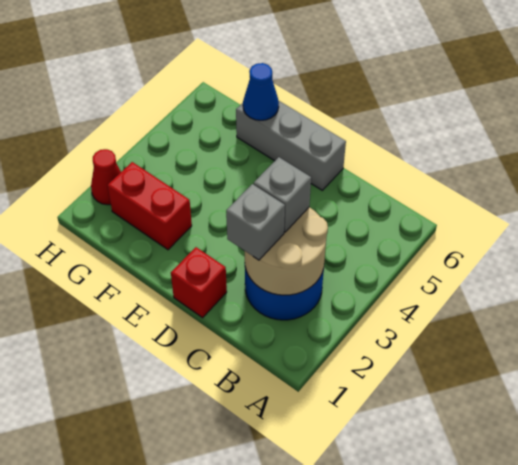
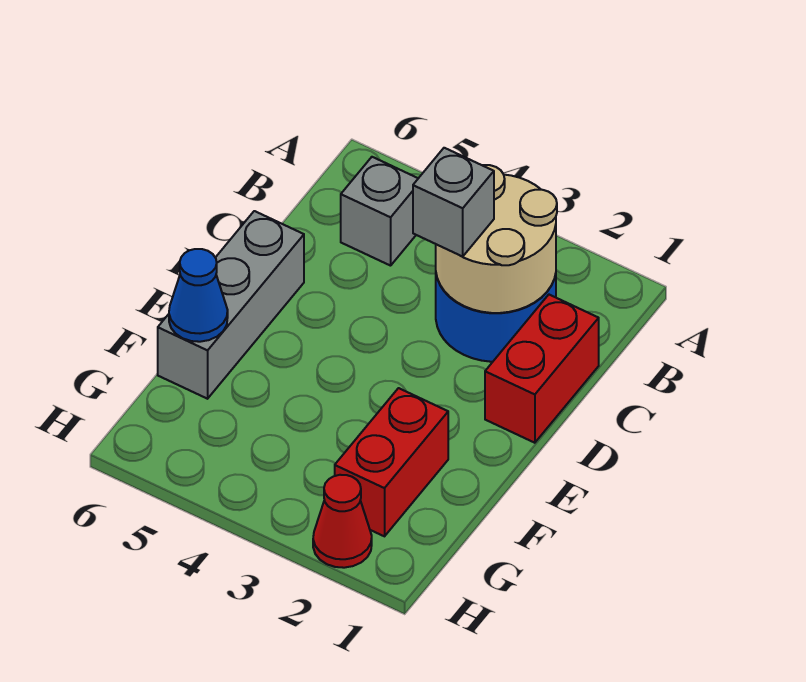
grey 1x1 brick [226,184,285,260] -> grey 1x1 brick moved to [341,157,418,266]
red 1x1 brick [171,247,227,318] -> red 1x2 brick [485,295,599,443]

